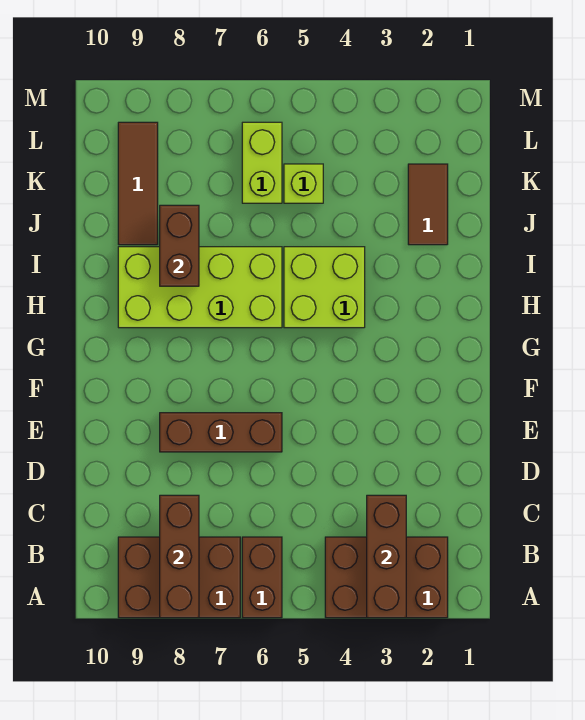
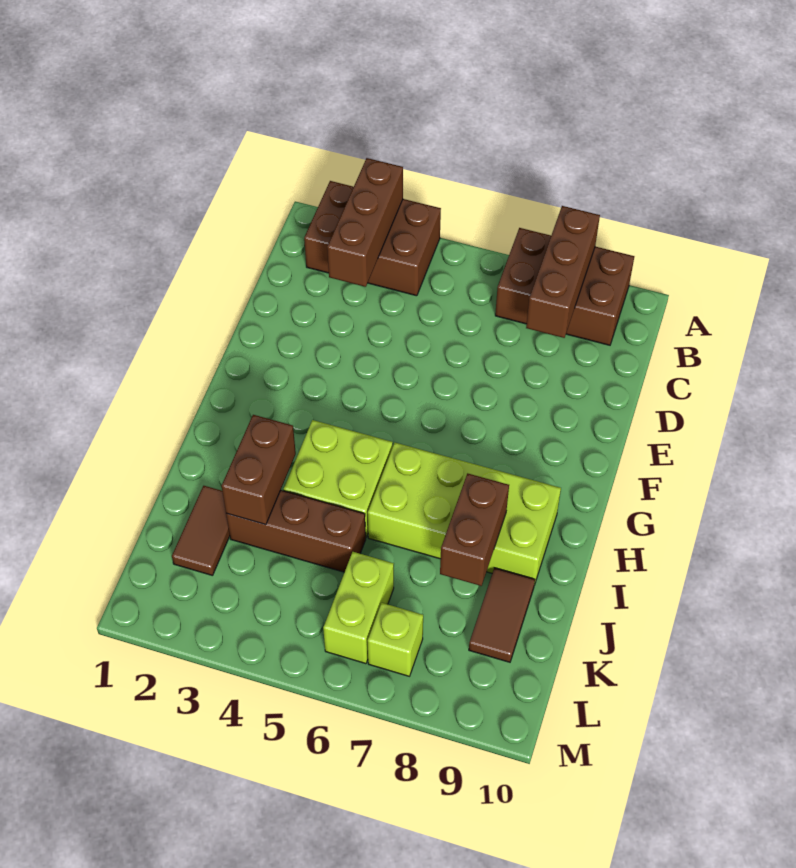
brown 1x2 brick [242,537,282,618] -> brown 1x2 brick moved to [222,415,296,525]
brown 1x3 brick [160,413,282,452] -> brown 1x3 brick moved to [226,490,366,572]
brown 1x3 tile [118,122,158,245] -> brown 1x2 tile [469,568,535,662]
lime 1x1 brick [284,164,323,203] -> lime 1x1 brick moved to [368,603,423,676]

